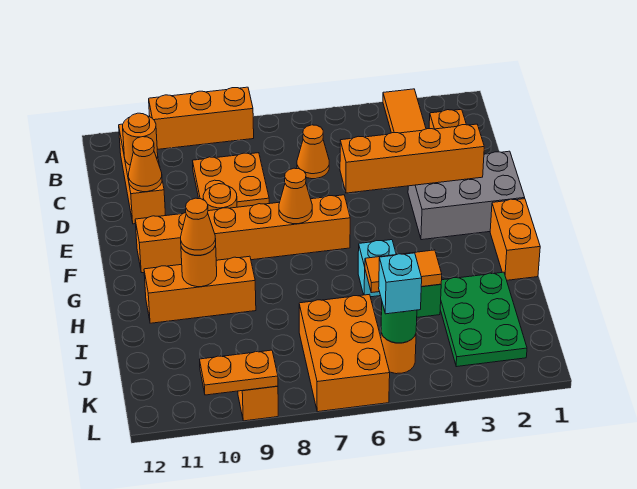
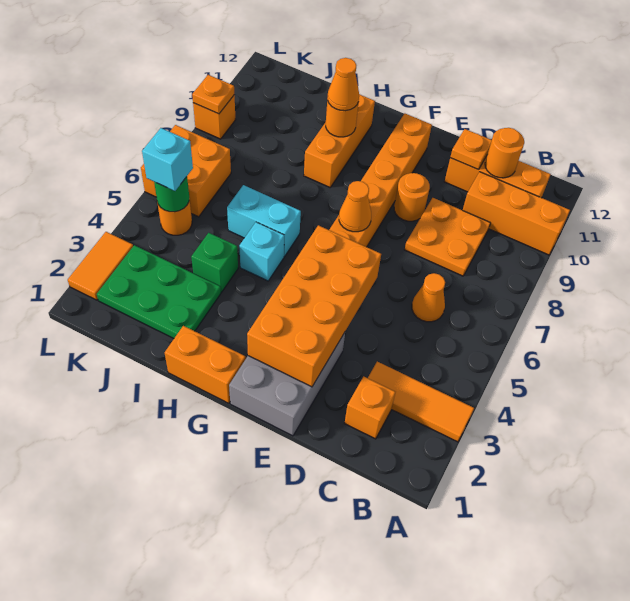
orange 1x3 brick [149,87,254,150] -> orange 1x3 brick turned to [463,172,570,255]
orange 1x1 cone [128,137,162,192] -> orange 1x1 plate [450,129,492,170]
orange 1x4 brick [340,124,484,193] -> orange 2x4 brick [247,225,381,387]
none -> cyan 1x2 brick [227,185,301,257]
orange 1x2 tile [365,250,442,293] -> orange 1x2 tile moved to [68,232,133,300]
orange 2x3 brick [299,294,390,412] -> orange 2x2 brick [141,125,231,217]
orange 1x2 plate [200,350,278,395] -> orange 1x1 plate [192,75,234,114]

